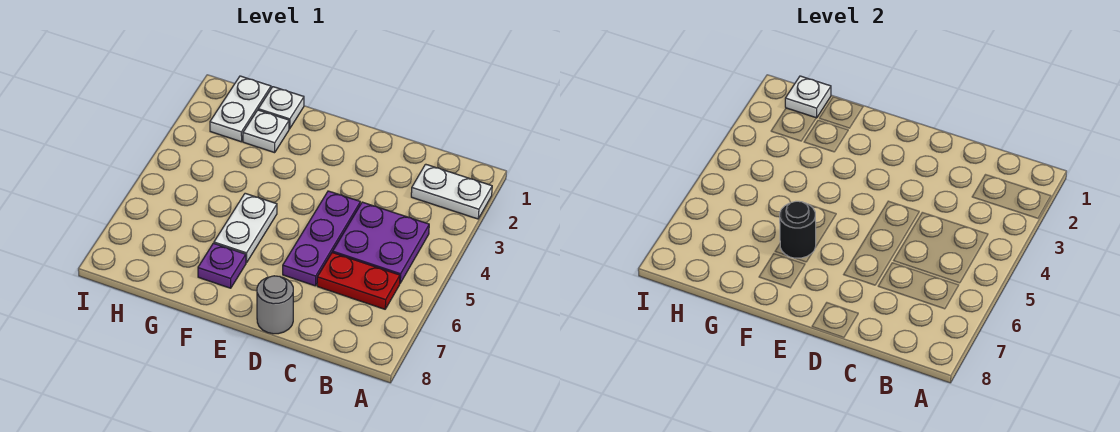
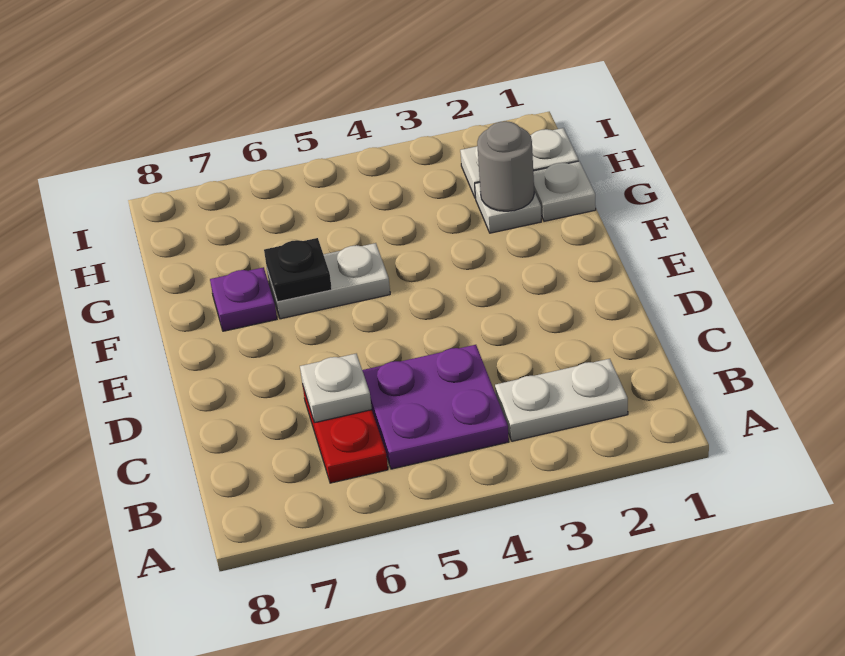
white 1x2 plate [411,164,492,219] -> white 1x2 plate turned to [495,359,628,441]
purple 1x3 plate [283,191,360,286] -> none
grey 1x1 round brick [257,276,293,334] -> grey 1x1 round brick moved to [477,121,534,211]
black 1x1 round brick [780,201,816,258] -> black 1x1 plate [264,238,332,302]
white 1x1 plate [785,76,831,118] -> white 1x1 plate moved to [300,354,372,423]

